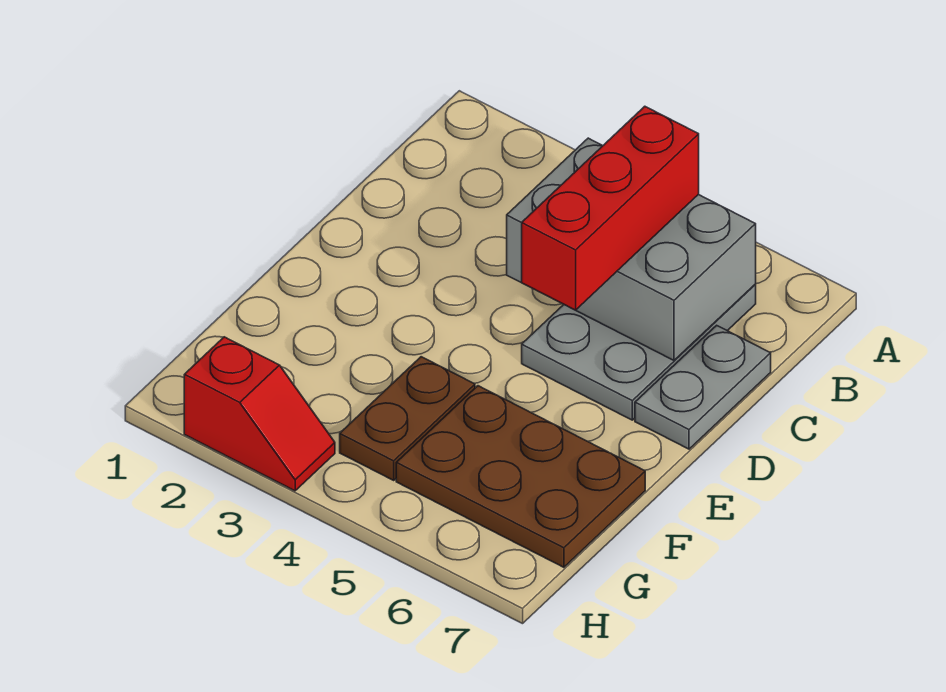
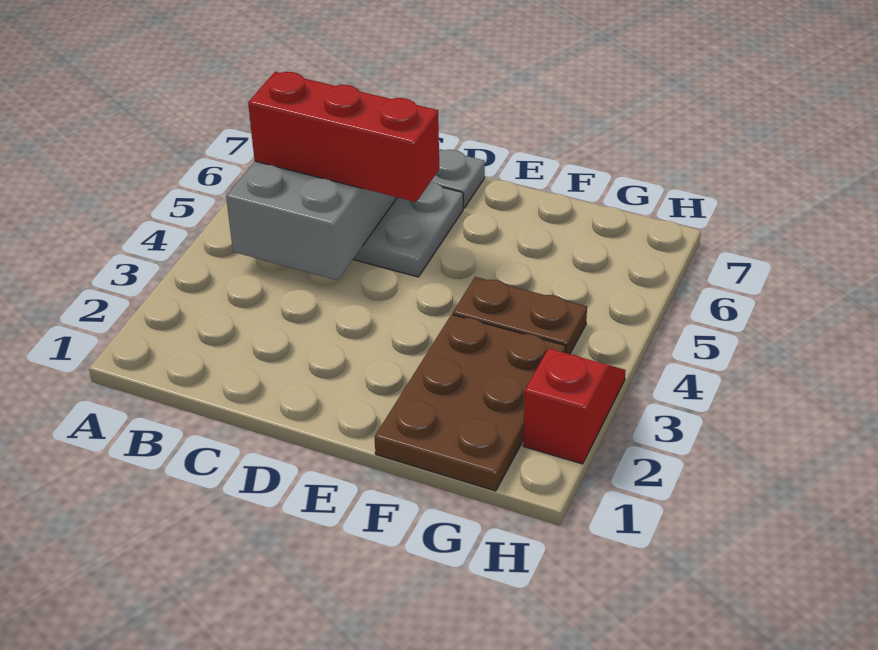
brown 2x3 plate [396,386,645,567] -> brown 2x3 plate moved to [375,314,566,491]

